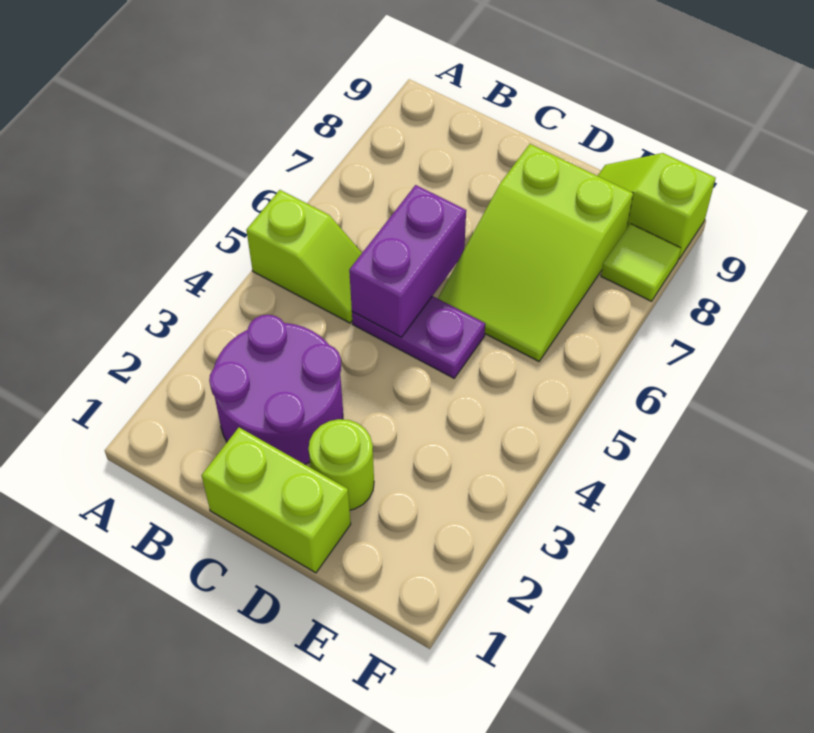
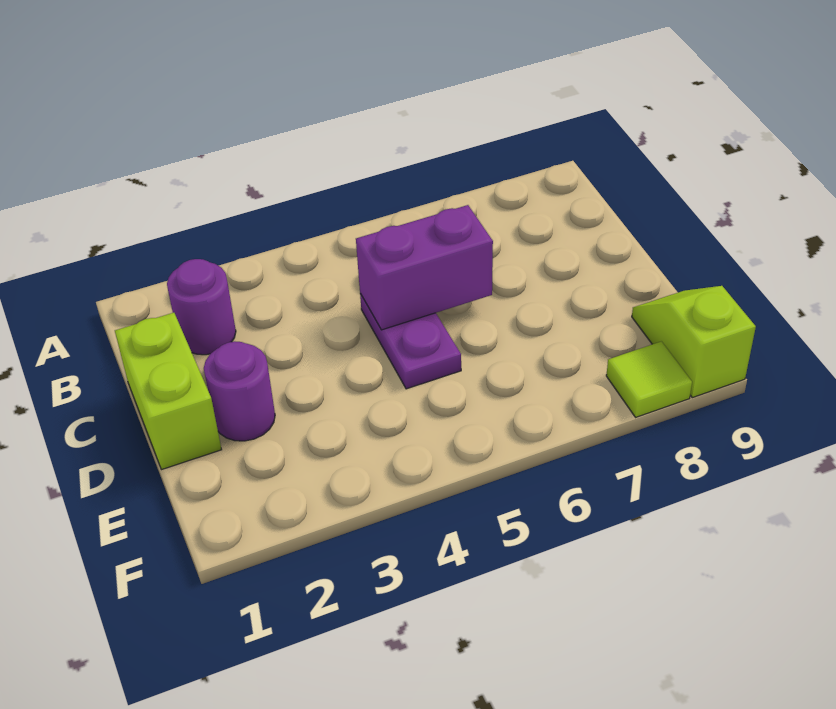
lime 1x2 slope [246,190,362,323] -> none
purple 2x2 round brick [209,315,343,464] -> purple 1x1 round brick [167,259,236,355]
lime 1x1 round brick [309,419,374,510] -> purple 1x1 round brick [204,341,275,441]
lime 2x3 slope [438,144,633,361] -> none

